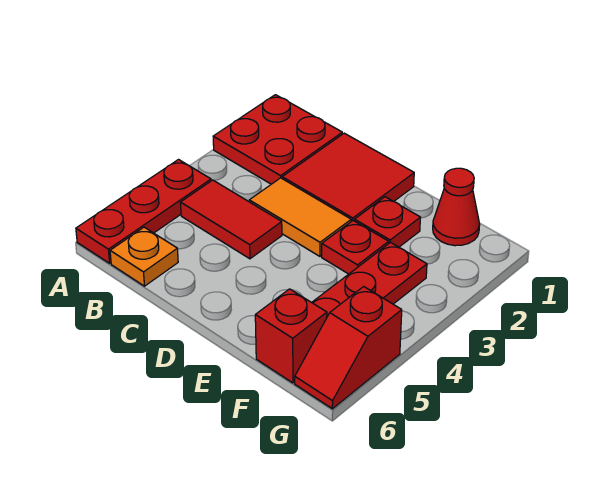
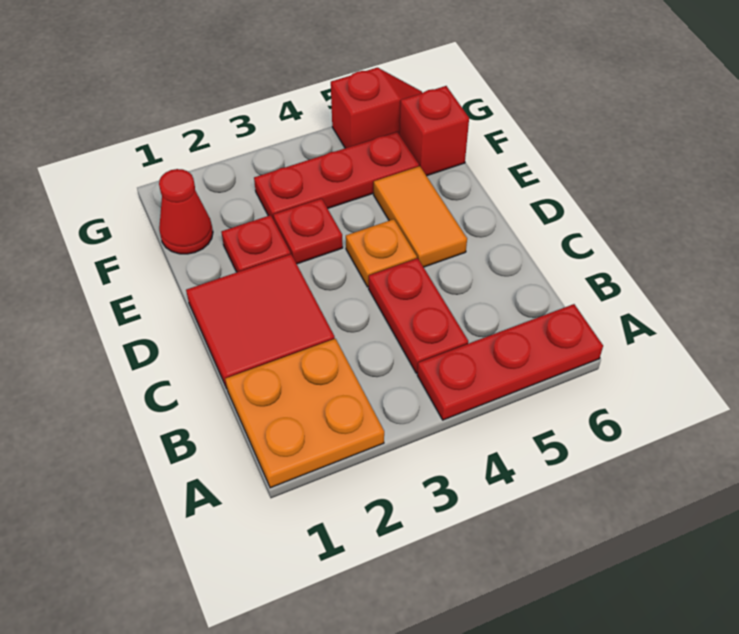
red 2x2 plate [213,95,342,184] -> orange 2x2 plate [225,339,384,488]
red 1x2 tile [180,180,282,259] -> red 1x2 plate [369,258,468,373]
orange 1x1 plate [110,227,178,286] -> orange 1x1 plate moved to [346,219,417,287]
orange 1x2 tile [249,178,351,256] -> orange 1x2 tile moved to [374,166,467,267]

